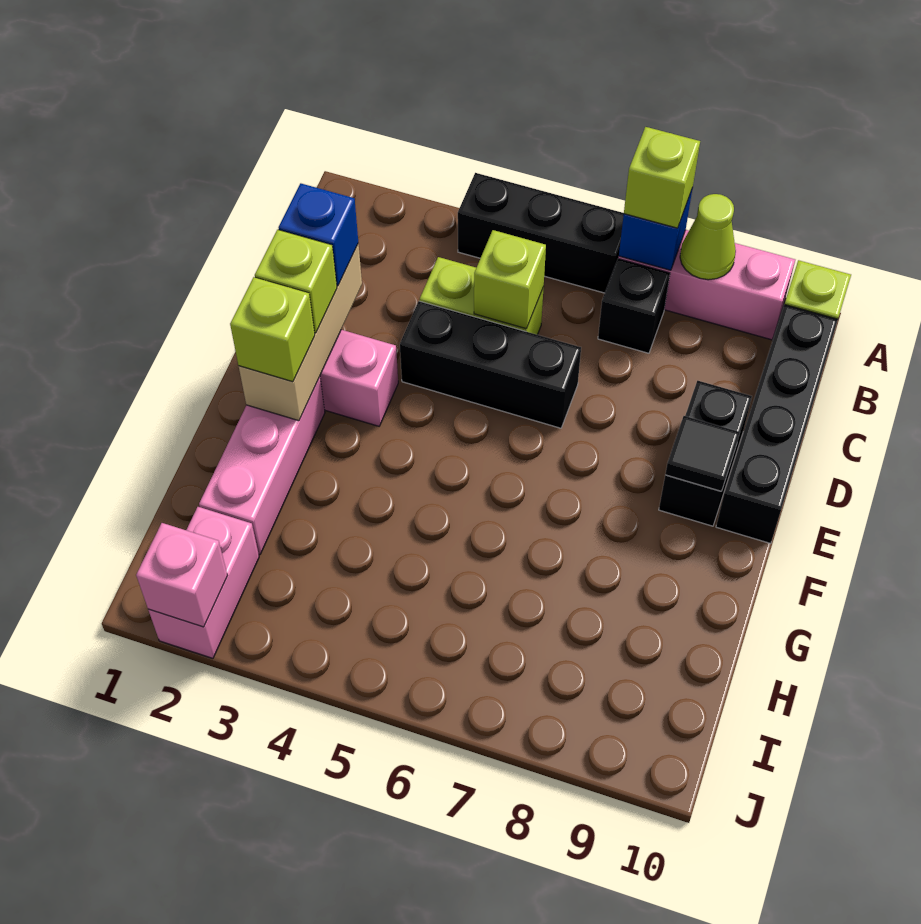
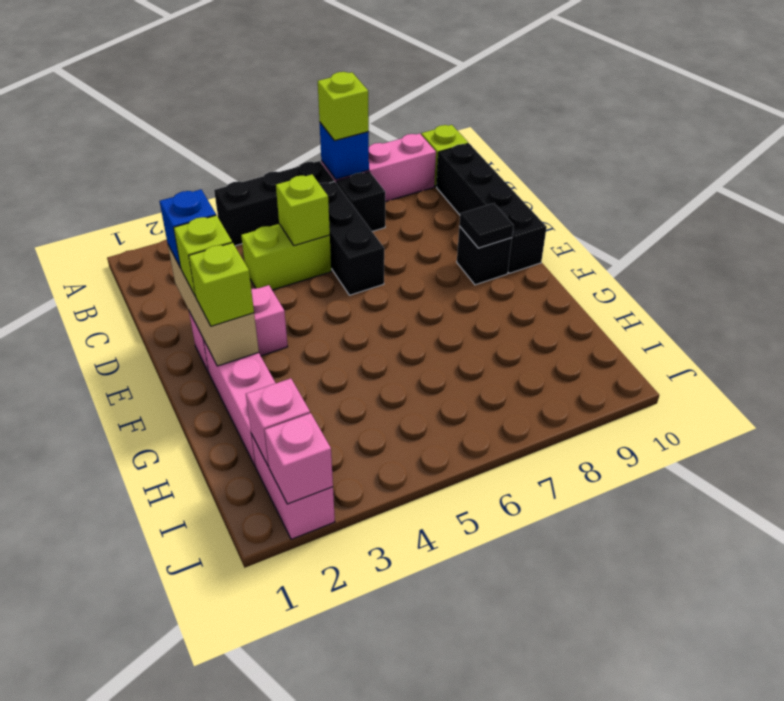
lime 1x1 cone [680,194,736,280] -> none
black 1x3 brick [400,301,581,428] -> black 1x3 brick turned to [320,181,384,295]
black 1x2 brick [659,381,752,526] -> black 1x1 brick [457,226,512,285]
none -> pink 1x1 brick [246,378,310,466]

